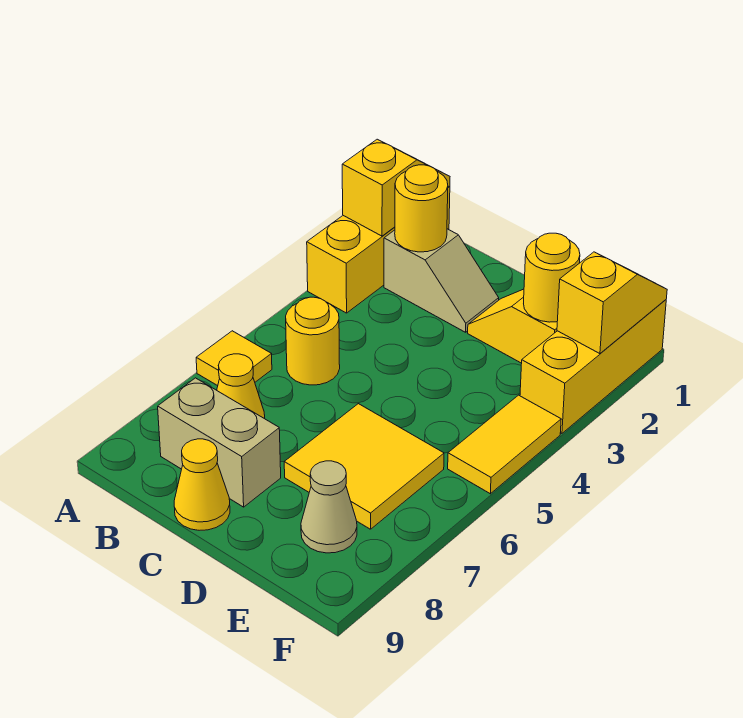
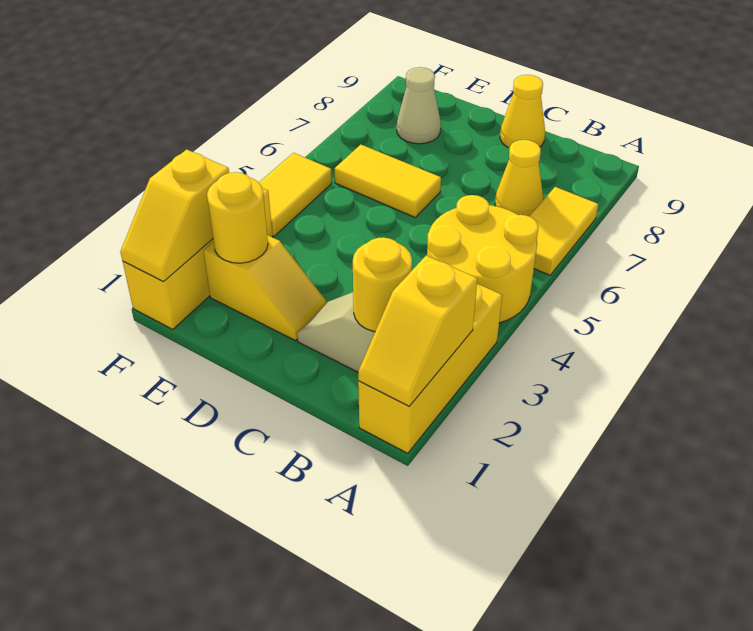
yellow 1x1 tile [196,331,272,386] -> yellow 1x2 tile [529,187,598,275]
yellow 1x1 round brick [286,297,340,385] -> yellow 2x2 round brick [427,195,538,323]
tan 1x2 brick [158,378,281,507] -> none
yellow 2x2 tile [284,404,444,529] -> yellow 1x2 tile [334,145,441,217]

